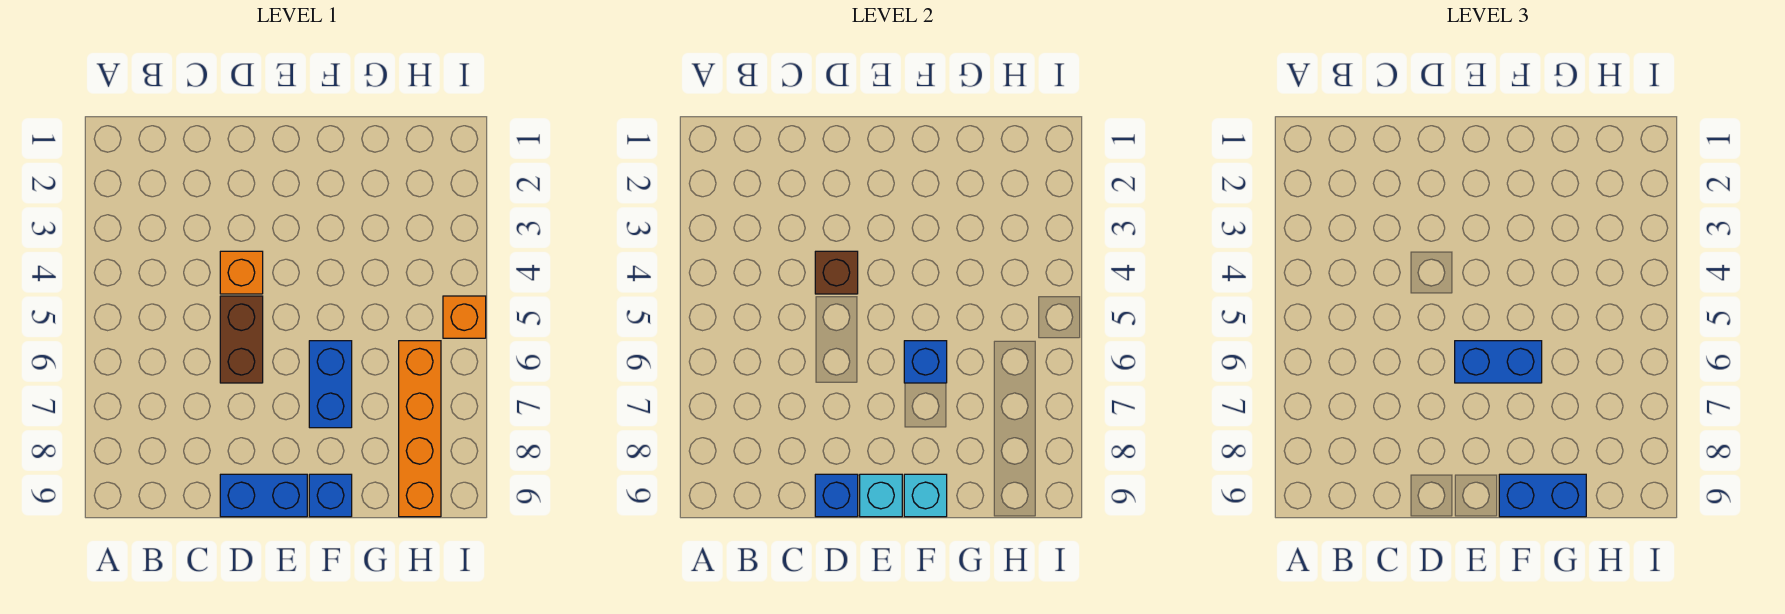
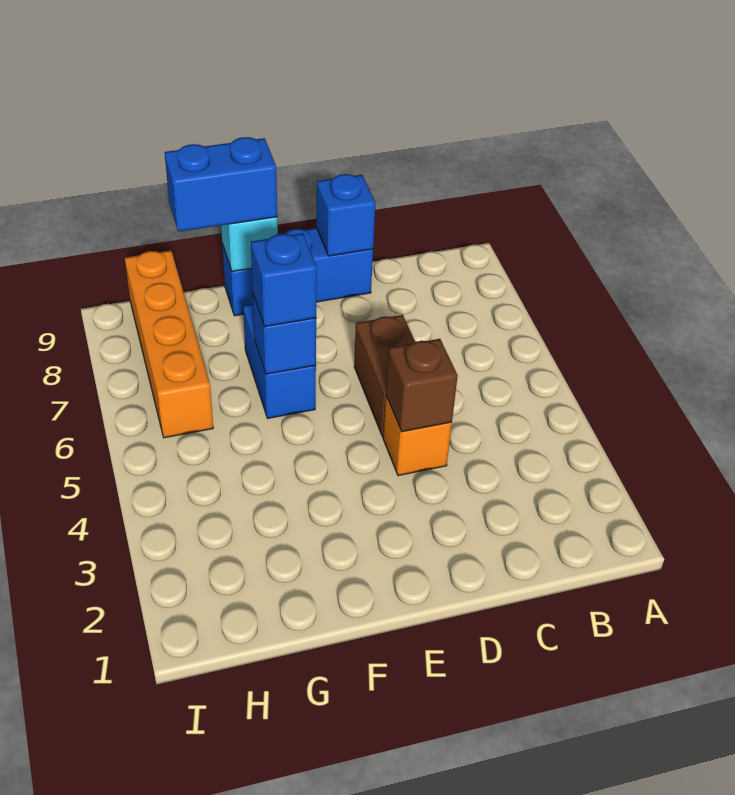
blue 1x2 brick [1455,341,1542,383] -> blue 1x1 brick [251,234,317,327]
cyan 1x1 brick [860,474,902,517] -> none
orange 1x1 brick [443,296,486,338] -> none

